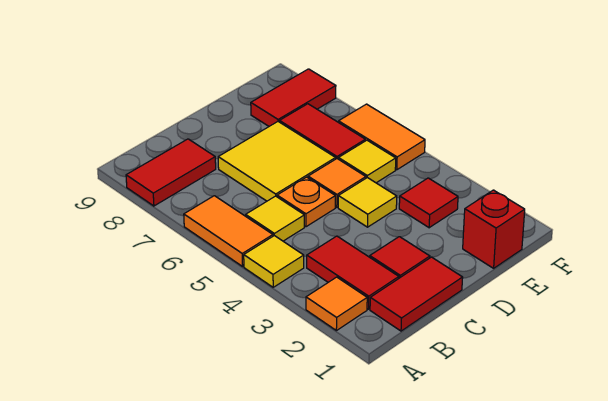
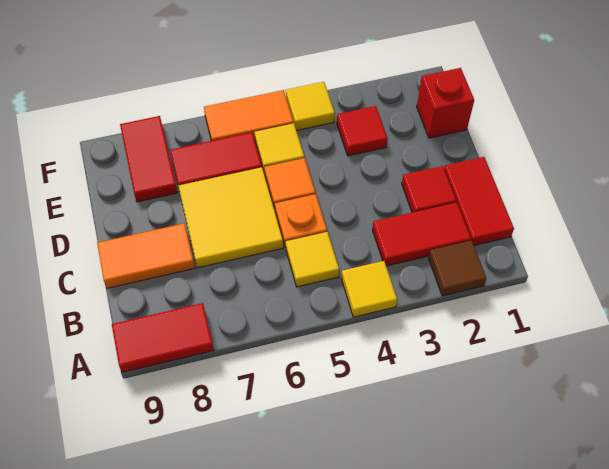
orange 1x1 tile [306,277,367,331] -> brown 1x1 tile [429,240,486,296]
orange 1x2 tile [184,196,273,266] -> orange 1x2 tile moved to [97,223,195,288]
red 1x2 tile [126,139,216,206] -> red 1x2 tile turned to [112,303,214,372]
yellow 1x1 tile [338,178,397,227] -> yellow 1x1 tile moved to [286,82,335,131]

